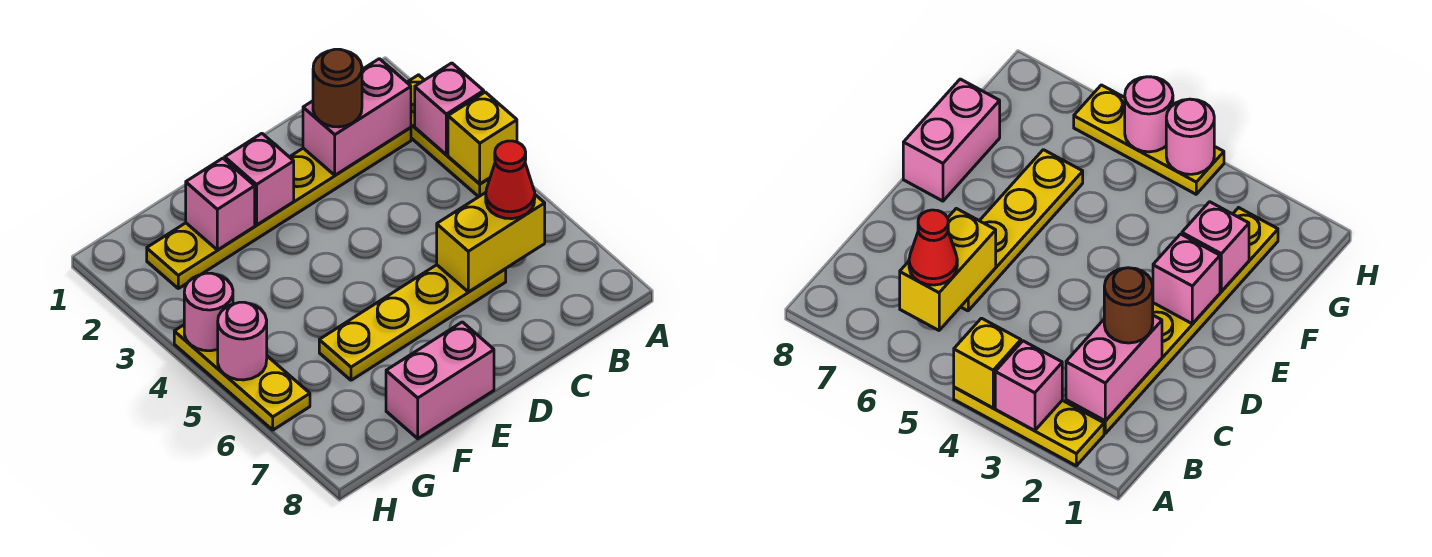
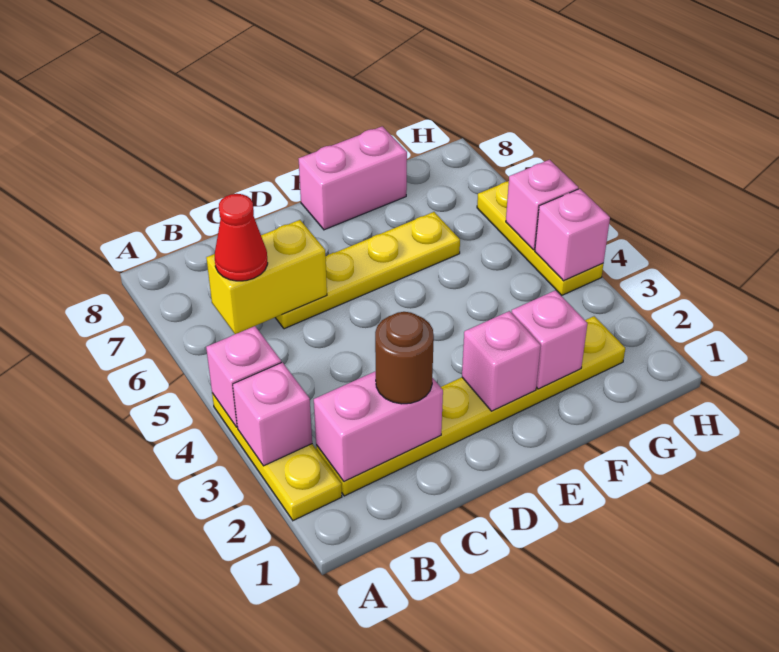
yellow 1x1 brick [448,92,517,184] -> pink 1x1 brick [206,326,281,427]
pink 1x1 round brick [184,273,233,351] -> pink 1x1 brick [535,189,610,281]
pink 1x1 round brick [218,302,267,380] -> pink 1x1 brick [506,160,578,250]

